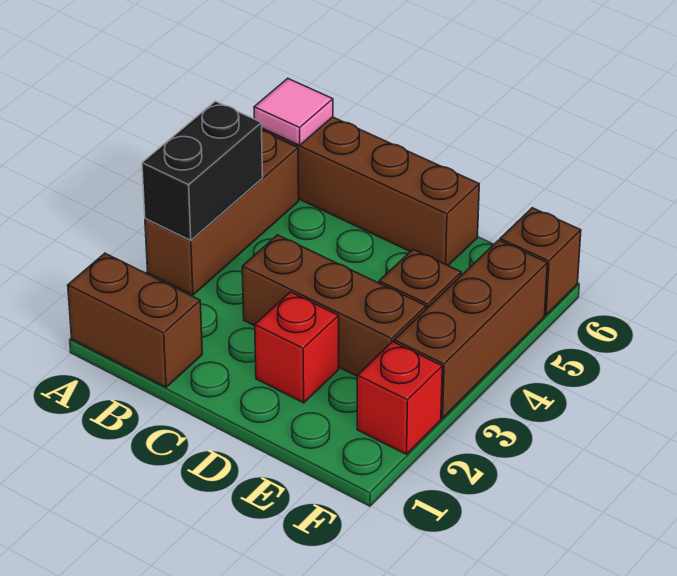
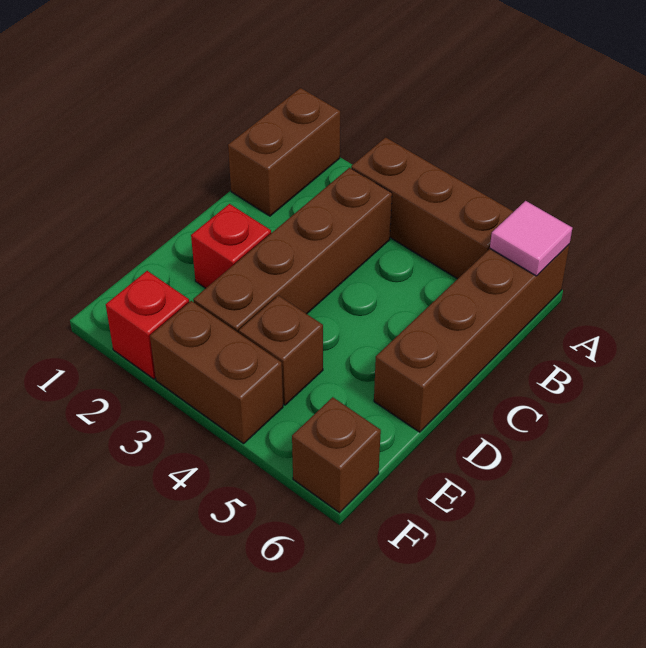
black 1x2 brick [142,101,263,240] -> none
brown 1x3 brick [242,235,426,376] -> brown 1x4 brick [193,168,392,333]
brown 1x3 brick [394,240,547,418] -> brown 1x2 brick [150,301,283,444]

